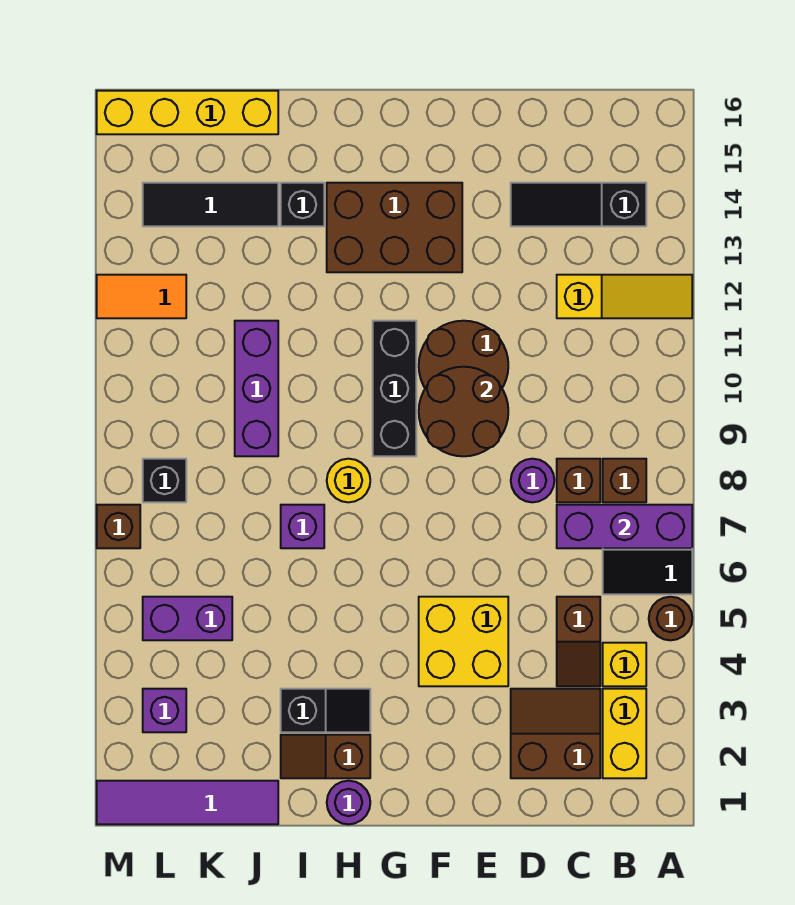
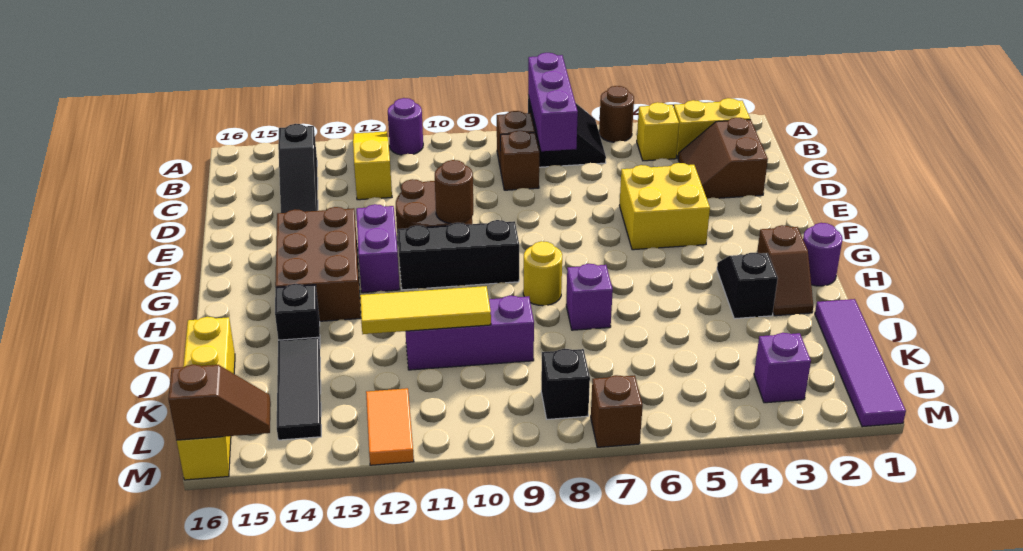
brown 1x2 slope [557,597,600,686] -> brown 1x2 slope moved to [168,364,271,440]
purple 1x1 round brick [511,459,554,502] -> purple 1x1 round brick moved to [388,98,423,155]
brown 2x2 round brick [419,367,508,456] -> brown 1x1 round brick [435,160,473,224]
none -> yellow 1x3 tile [360,286,491,334]
purple 1x2 brick [143,597,232,640] -> purple 1x2 brick moved to [356,204,400,293]

